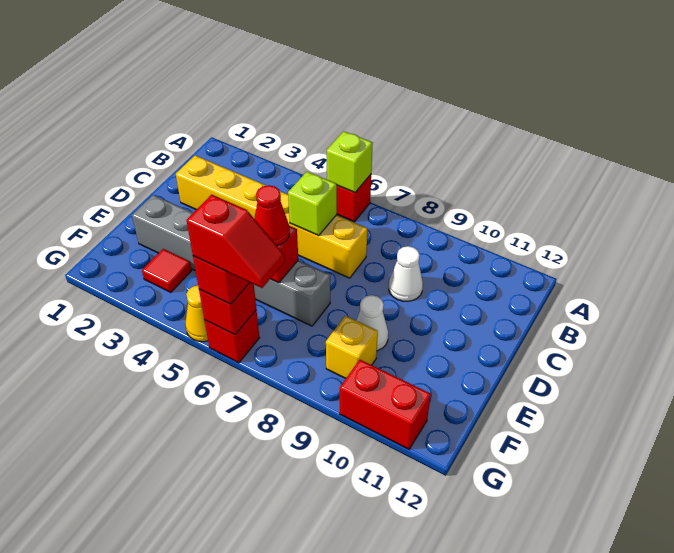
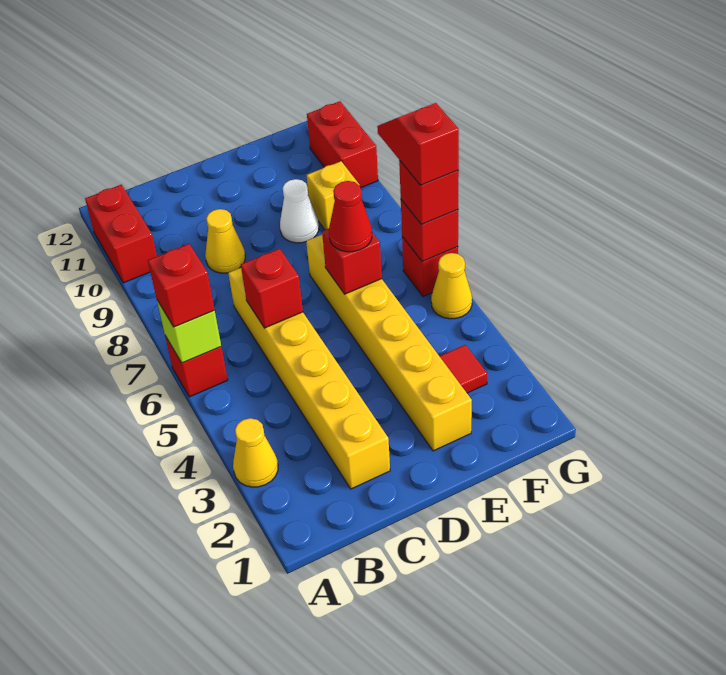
none -> yellow 1x1 cone [233,418,278,487]
none -> red 1x1 brick [148,244,215,327]
none -> red 1x2 brick [85,185,157,283]
lime 1x1 brick [288,172,337,236] -> red 1x1 brick [241,249,303,328]
white 1x1 cone [389,246,423,301] -> yellow 1x1 cone [205,209,245,273]
grey 1x6 brick [132,195,330,326] -> yellow 1x6 brick [306,235,472,451]

